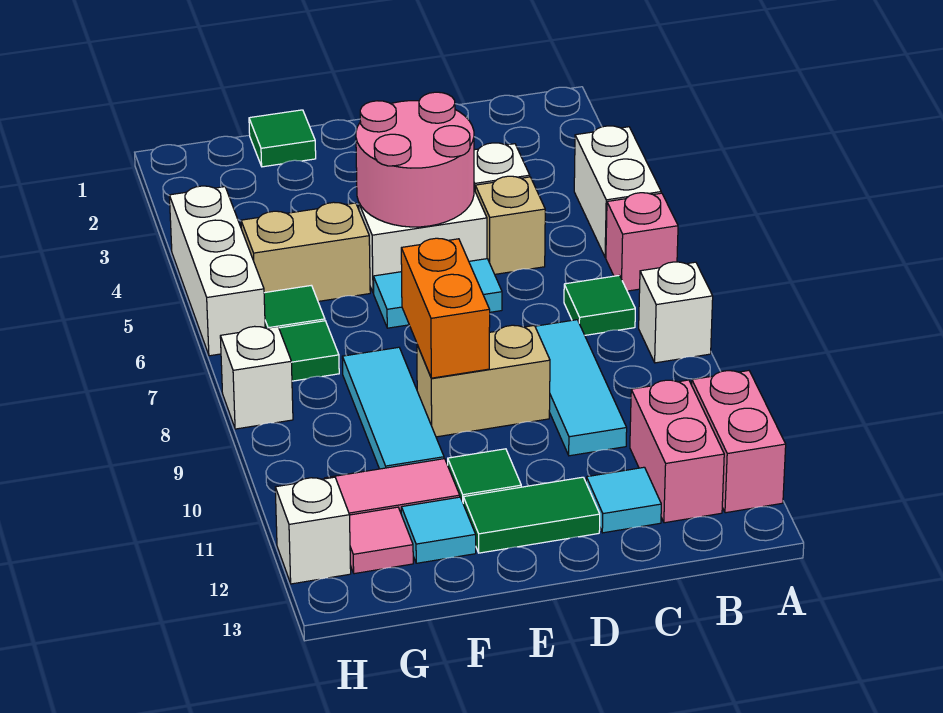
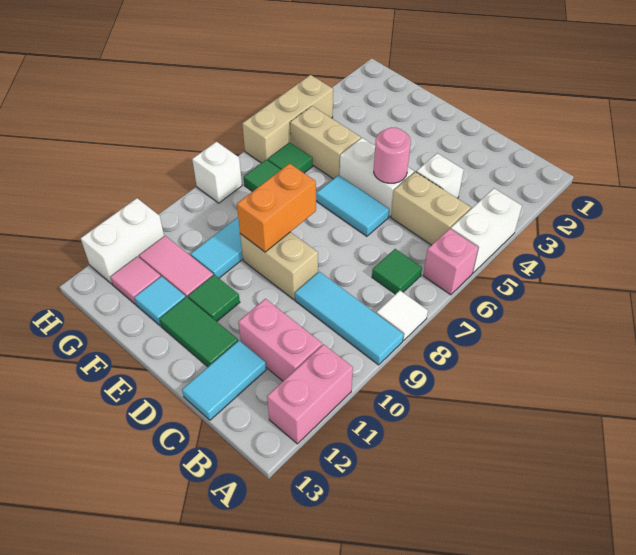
white 1x1 brick [639,262,713,363] -> white 1x1 tile [376,291,428,341]
pink 1x2 brick [630,380,724,523] -> pink 1x2 brick turned to [238,299,322,381]
tan 1x1 brick [475,176,545,274] -> tan 1x2 brick [391,172,471,245]
cyan 1x3 tile [535,320,627,456] -> cyan 1x3 tile turned to [295,272,404,365]
cyan 1x1 tile [586,467,661,533] -> cyan 1x2 tile [182,340,266,420]
pink 2x2 round brick [356,92,474,227] -> pink 1x1 round brick [374,128,411,183]
green 1x1 tile [249,110,316,167] -> none
white 1x3 brick [169,186,265,356] -> tan 1x3 brick [242,75,333,163]
white 1x1 brick [275,477,351,584] -> white 1x2 brick [81,198,164,284]

